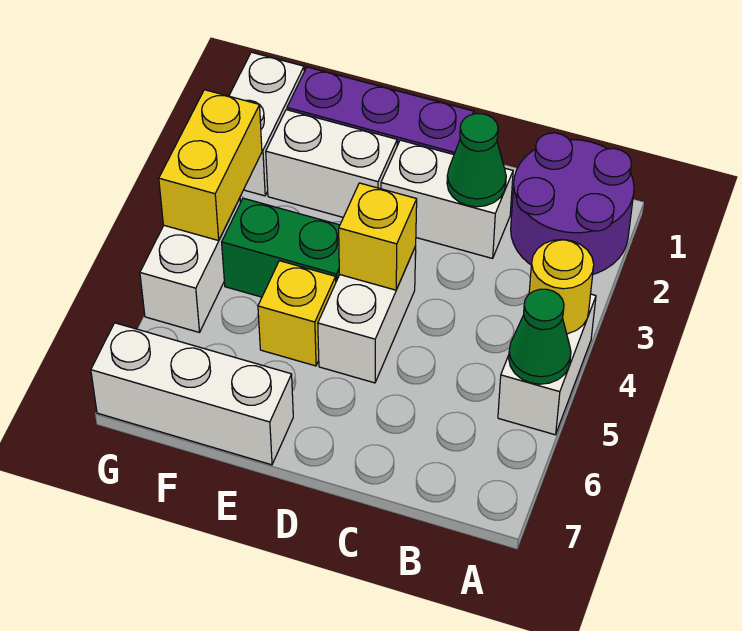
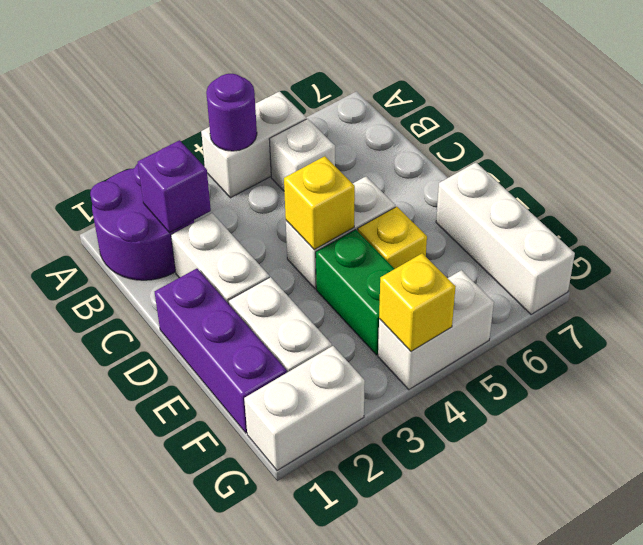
yellow 1x1 round brick [529,239,594,334] -> purple 1x1 round brick [206,74,257,151]
green 1x1 cone [509,289,571,384] -> none
none -> purple 1x1 brick [138,140,211,233]
none -> white 1x1 brick [269,119,335,191]
green 1x1 cone [447,114,506,207] -> none
yellow 1x2 brick [159,90,262,241] -> yellow 1x1 brick [379,253,456,351]

